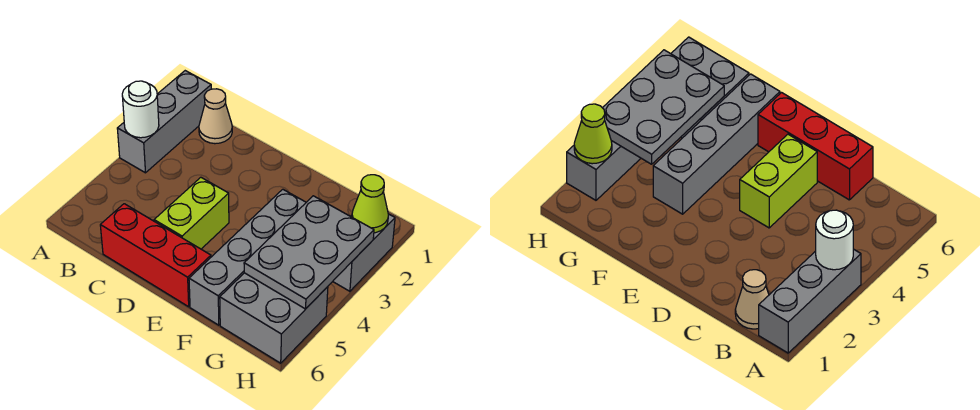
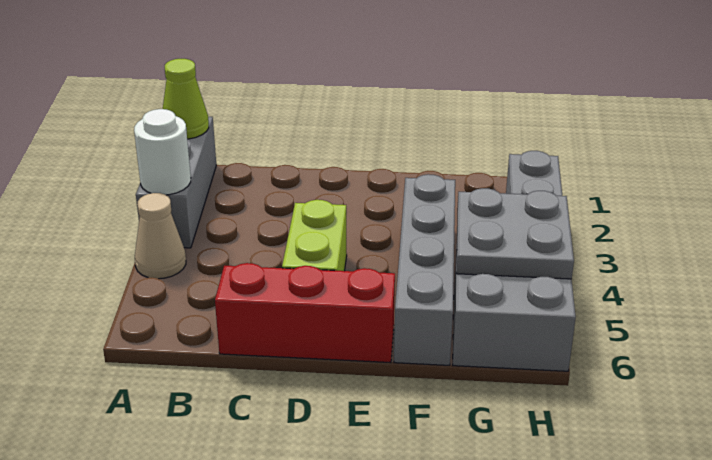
tan 1x1 cone [199,89,232,144] -> tan 1x1 cone moved to [135,193,186,279]
grey 2x3 plate [244,196,374,309] -> grey 2x2 plate [457,188,574,279]
lime 1x1 cone [352,175,388,233] -> lime 1x1 cone moved to [163,59,209,139]

